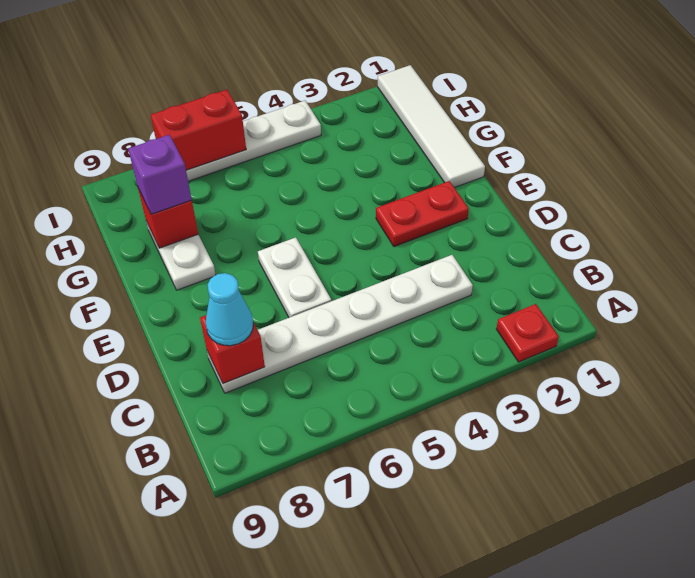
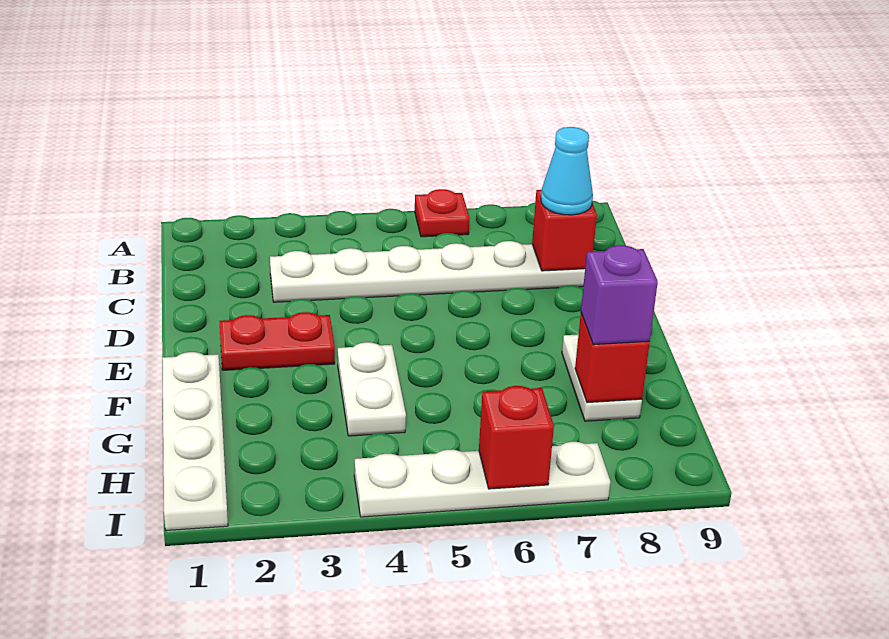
red 1x1 plate [497,304,559,362] -> red 1x1 plate moved to [415,189,470,237]
white 1x2 plate [258,237,331,317] -> white 1x2 plate moved to [338,342,406,436]
white 1x4 tile [378,65,485,188] -> white 1x4 plate [162,352,228,530]
red 1x2 brick [151,90,246,170] -> red 1x1 brick [479,386,554,489]

